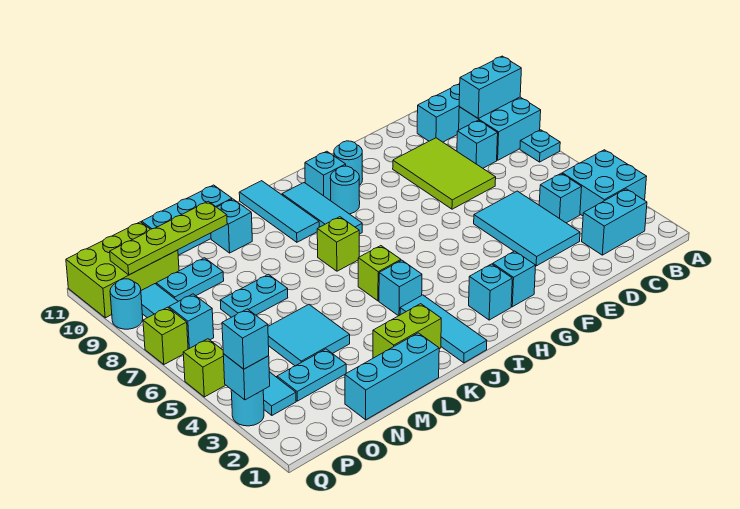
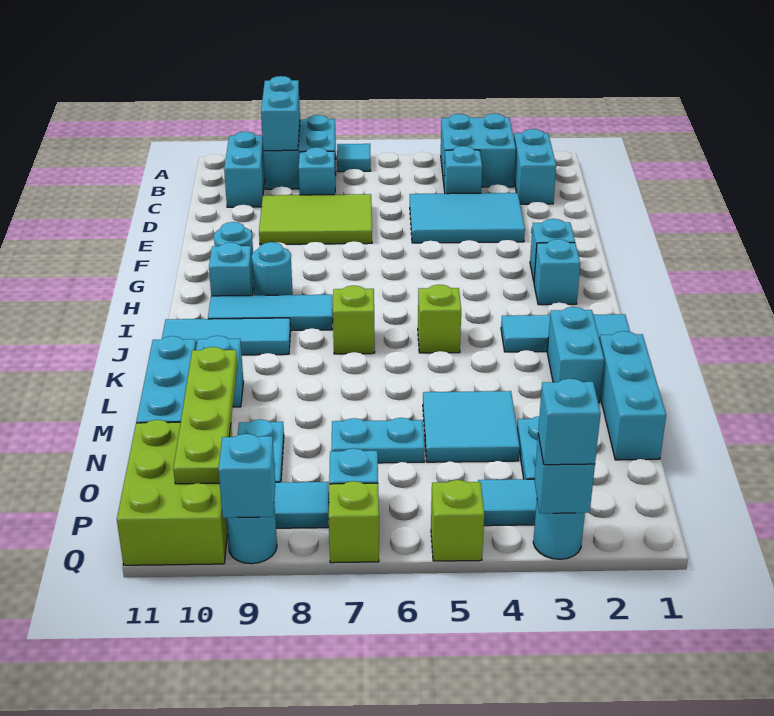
cyan 1x1 plate [520,130,560,162] -> cyan 1x1 tile [337,144,371,172]
cyan 1x1 brick [379,260,422,316] -> cyan 1x1 brick moved to [218,434,275,518]
lime 1x2 brick [373,304,441,358] -> cyan 1x2 brick [547,307,604,403]
cyan 1x2 plate [220,274,288,317] -> cyan 1x2 plate turned to [332,418,425,463]

